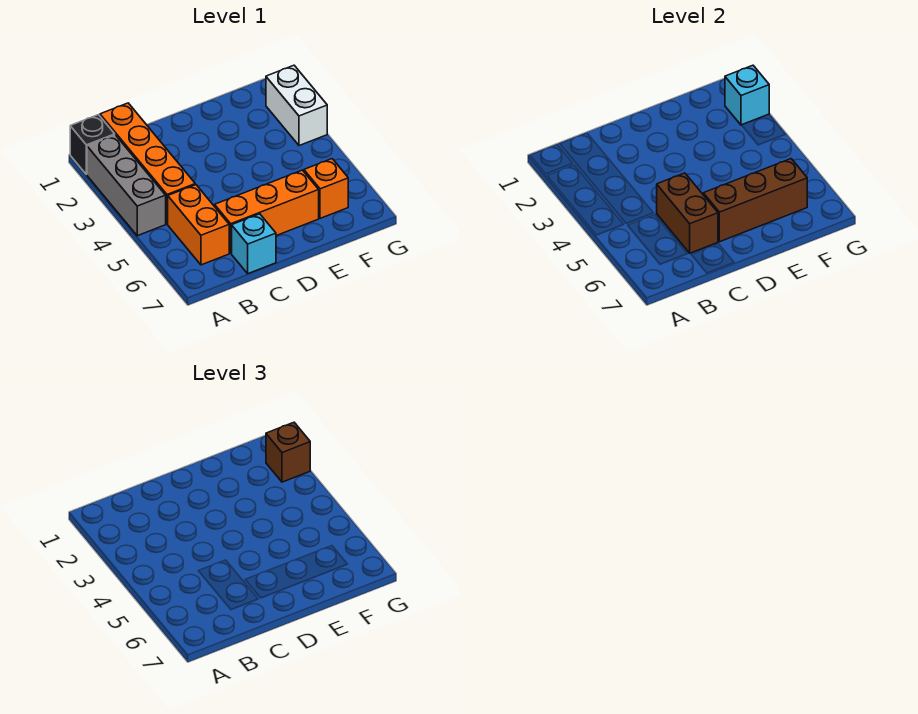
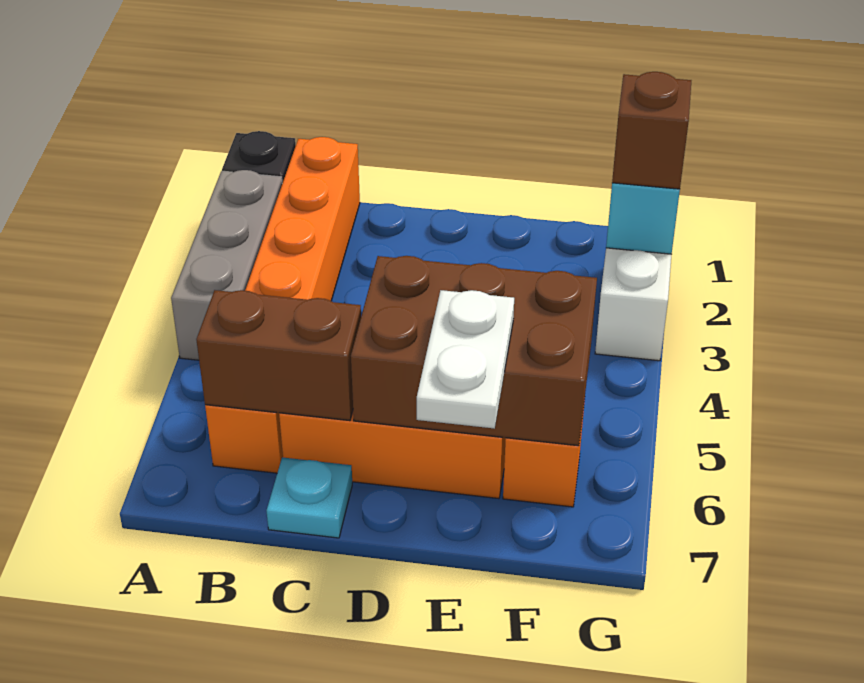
brown 1x2 brick [657,173,718,253] -> brown 1x2 brick turned to [196,290,361,421]
cyan 1x1 brick [232,214,276,274] -> cyan 1x1 plate [267,457,352,538]
brown 1x3 brick [703,159,807,242] -> brown 2x3 brick [351,256,597,446]
none -> white 1x2 plate [417,290,514,429]

